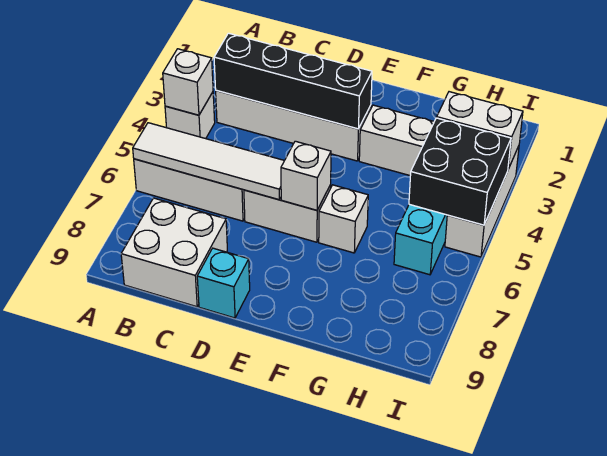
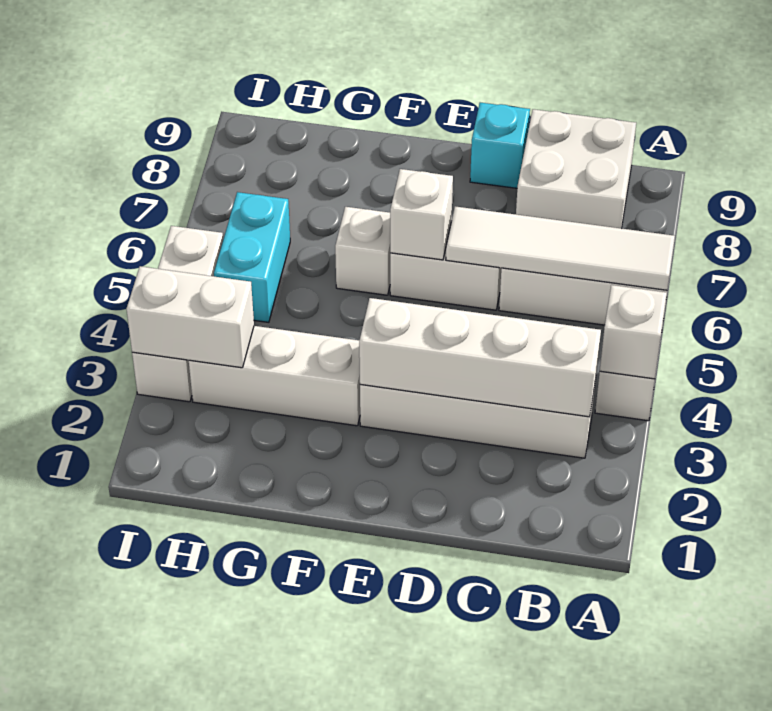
black 1x4 brick [214,33,372,129] -> white 1x4 brick [359,298,601,417]
black 2x2 brick [409,118,511,225] -> none

